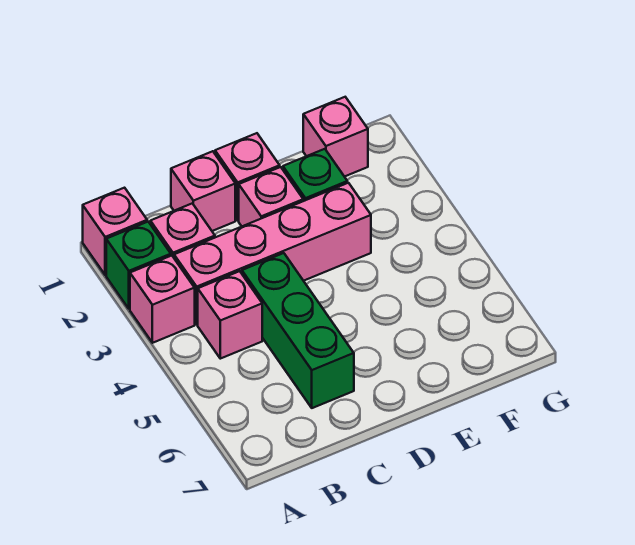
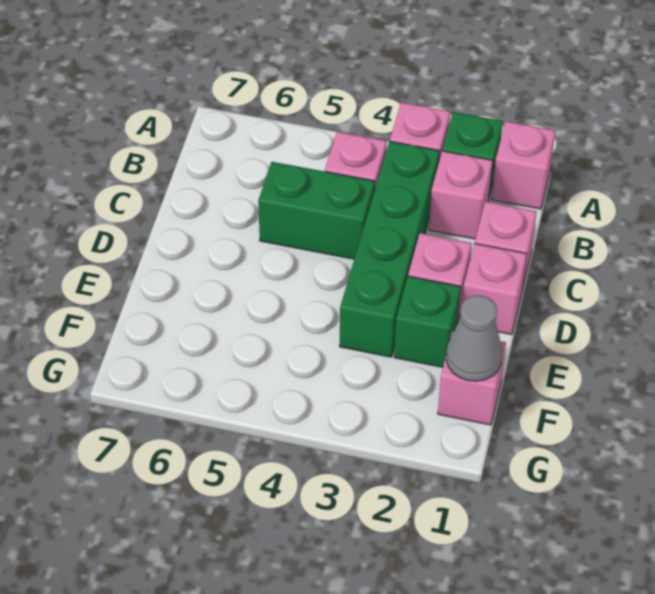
pink 1x4 brick [174,183,371,325] -> green 1x4 brick [340,141,439,357]
green 1x3 brick [242,253,354,408] -> green 1x2 brick [258,162,375,259]
none -> grey 1x1 cone [446,295,502,381]

